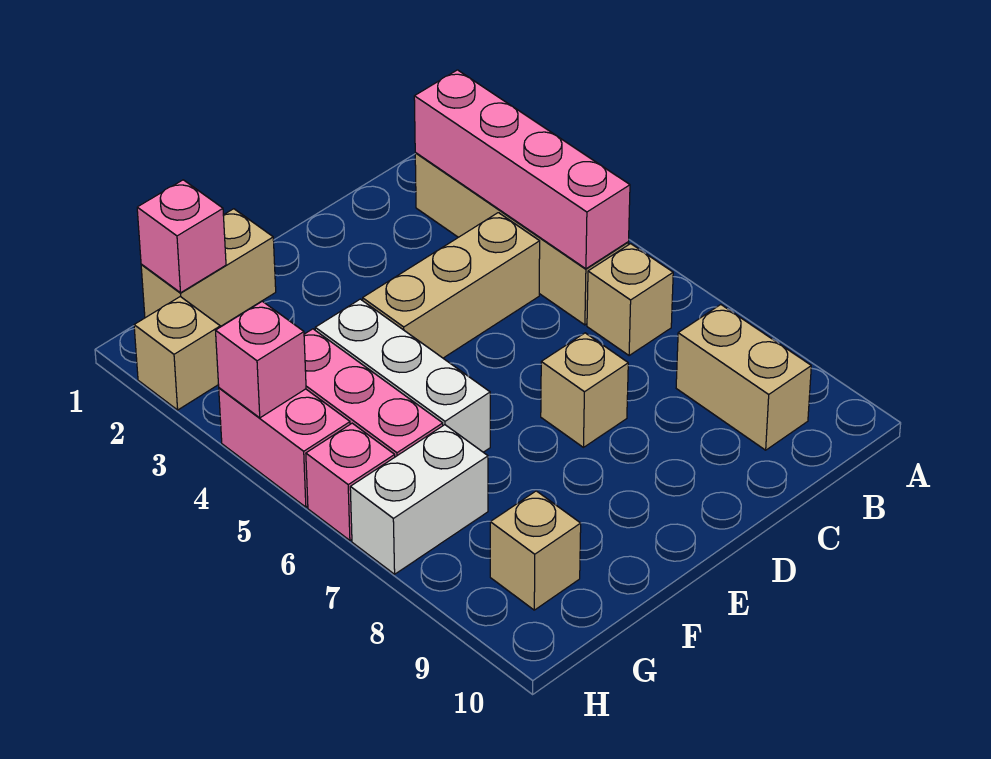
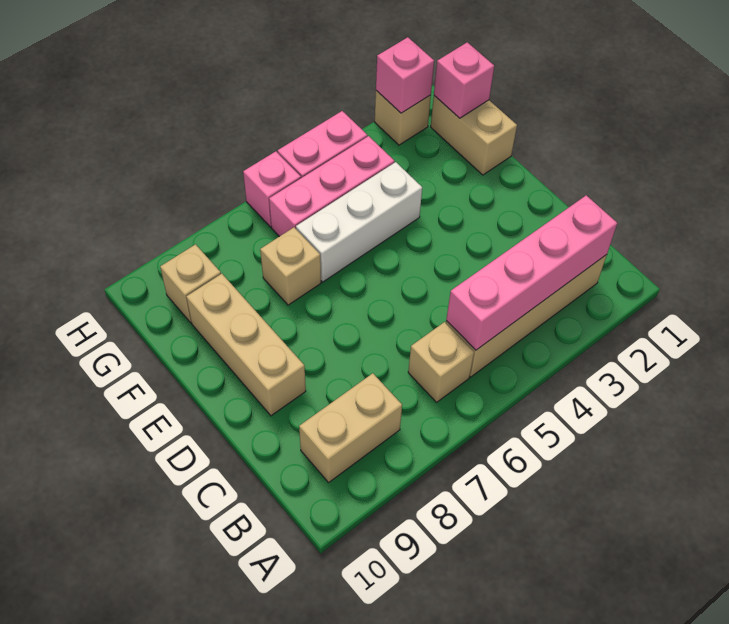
tan 1x3 brick [363,213,540,358] -> tan 1x3 brick moved to [186,274,306,416]
tan 1x1 brick [541,333,628,447] -> tan 1x1 brick moved to [260,227,321,305]
white 1x2 brick [350,425,488,574] -> none
pink 1x1 brick [216,301,306,418] -> pink 1x1 brick moved to [376,37,434,113]

